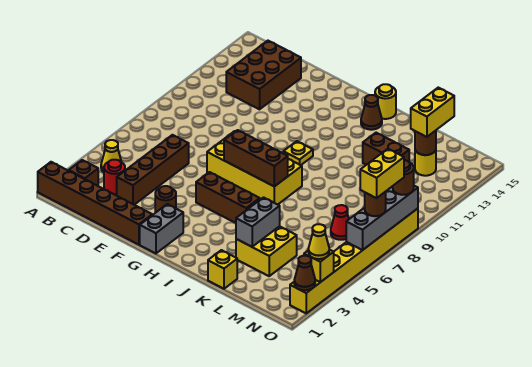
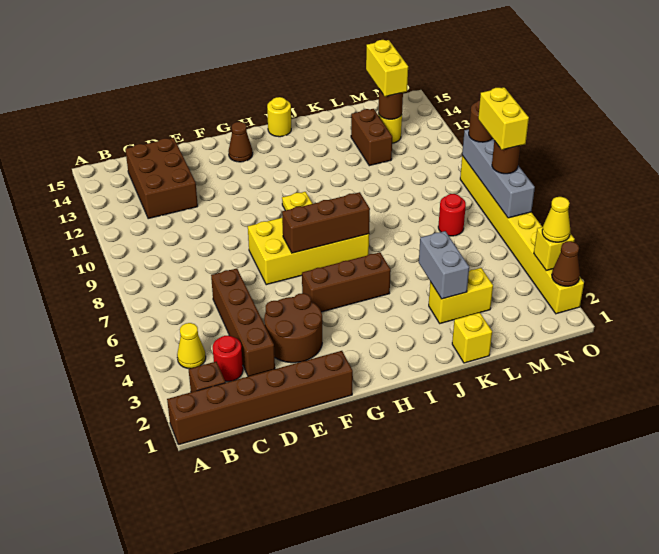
brown 1x1 round brick [155,186,176,213] -> brown 2x2 round brick [264,293,322,363]
grey 1x2 brick [140,204,183,253] -> none
brown 1x1 cone [361,95,382,130] -> brown 1x1 cone moved to [229,122,253,162]
yellow 2x2 brick [236,226,297,276] -> yellow 1x2 brick [429,268,493,323]
brown 1x2 brick [363,133,409,165] -> brown 1x2 brick turned to [351,109,392,166]
red 1x1 cone [331,205,349,240] -> red 1x1 round brick [438,194,466,236]

